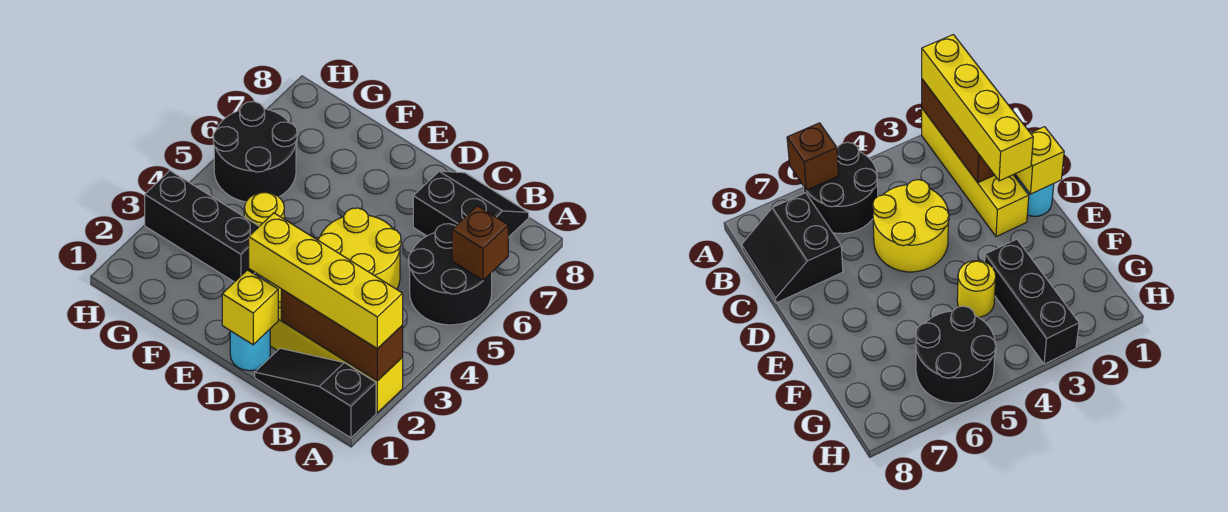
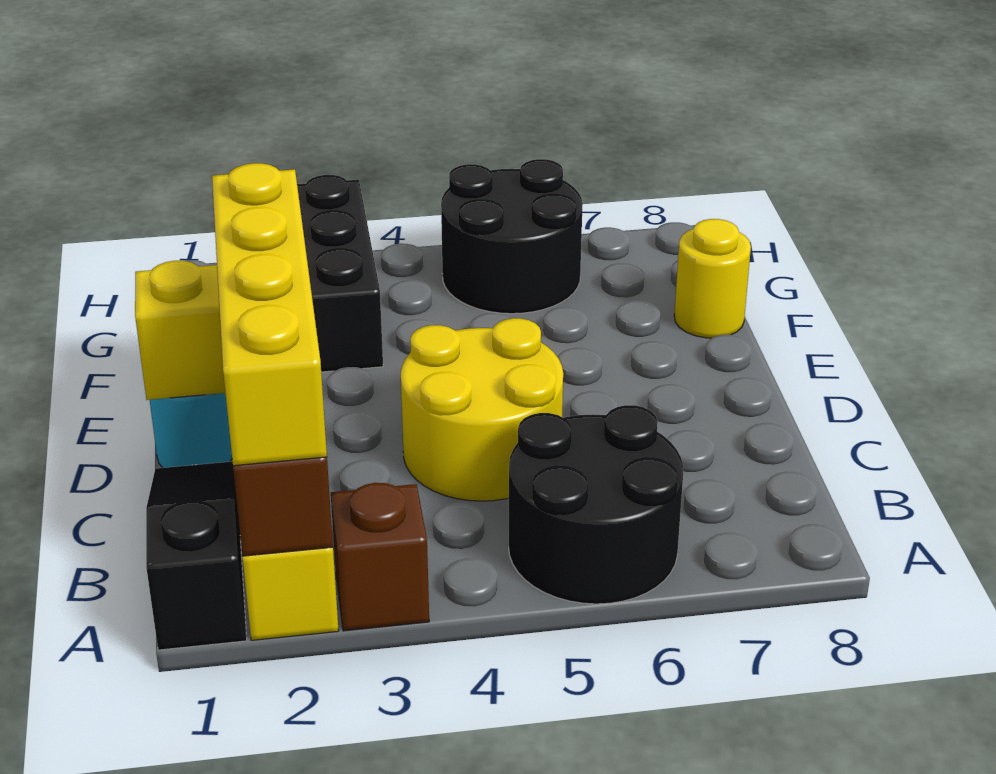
brown 1x1 brick [452,206,508,280] -> brown 1x1 brick moved to [331,483,429,631]
black 2x2 slope [413,171,529,237] -> none
yellow 1x1 round brick [244,192,284,226] -> yellow 1x1 round brick moved to [674,219,751,338]

